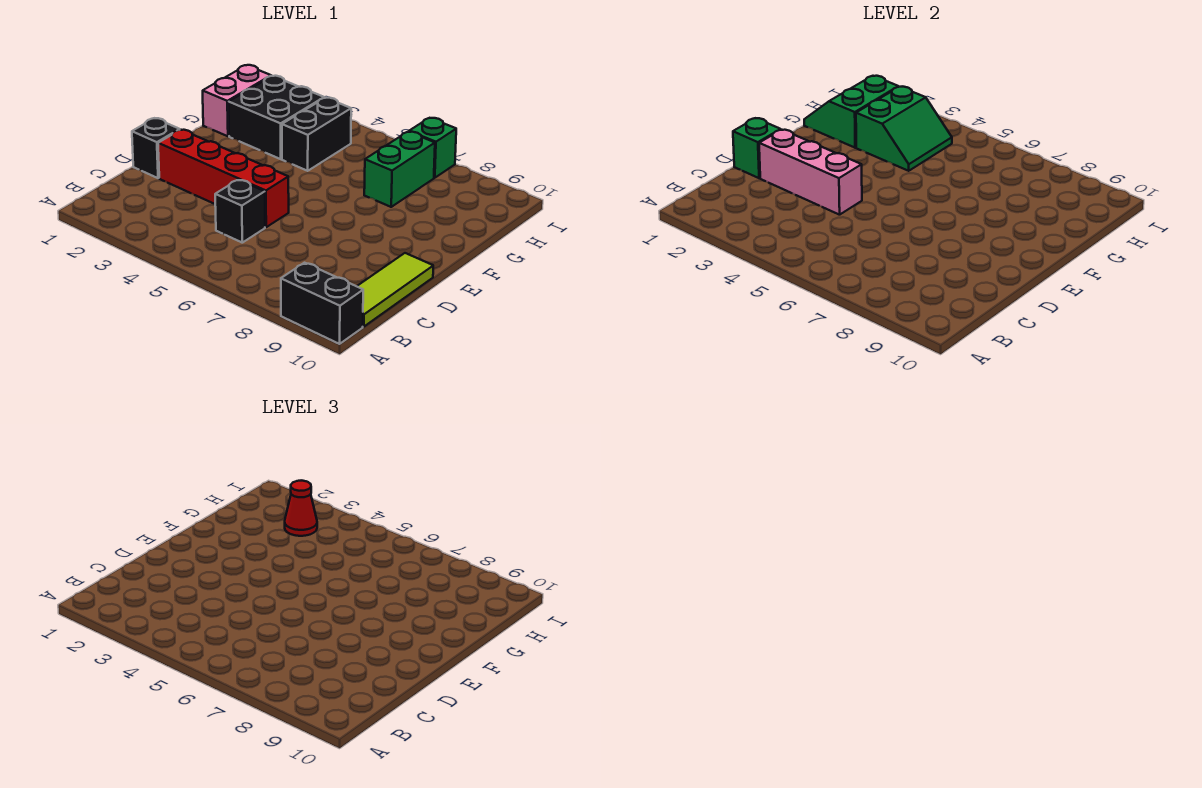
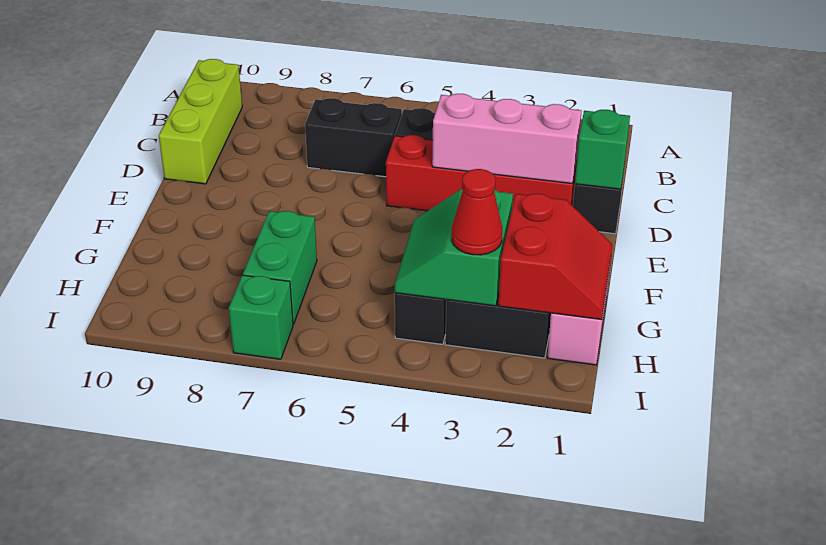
black 1x2 brick [281,263,363,344] -> black 1x2 brick moved to [305,98,402,177]
lime 1x3 tile [357,253,433,327] -> lime 1x3 brick [159,59,242,184]
green 2x2 slope [804,76,898,148] -> red 2x2 slope [498,194,612,320]

